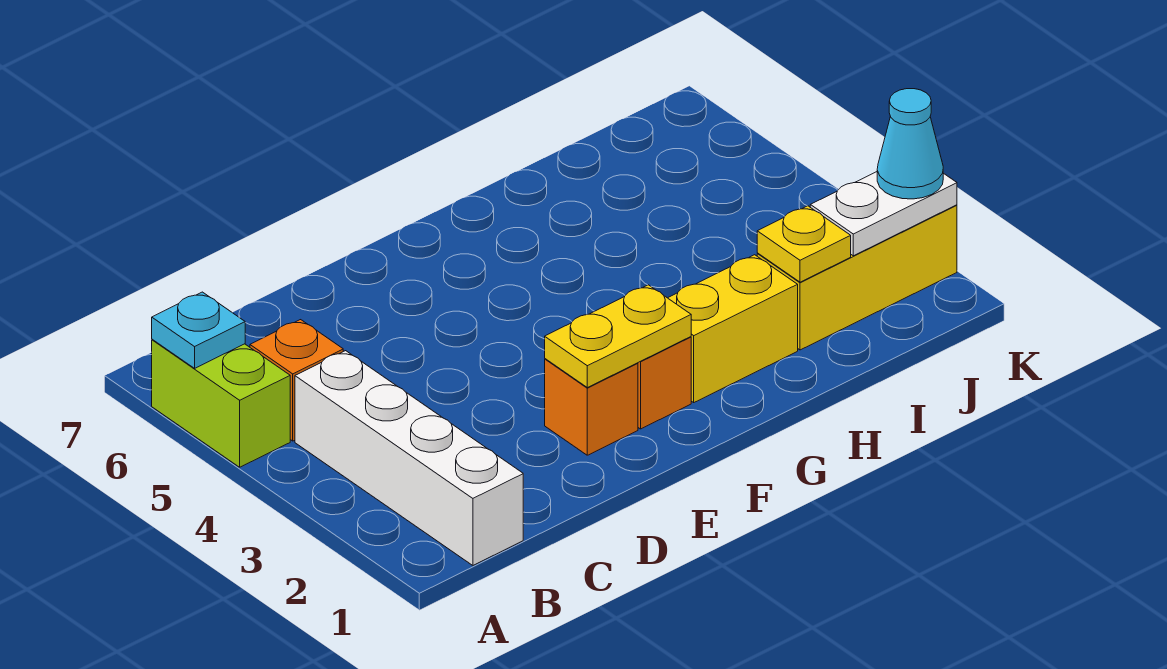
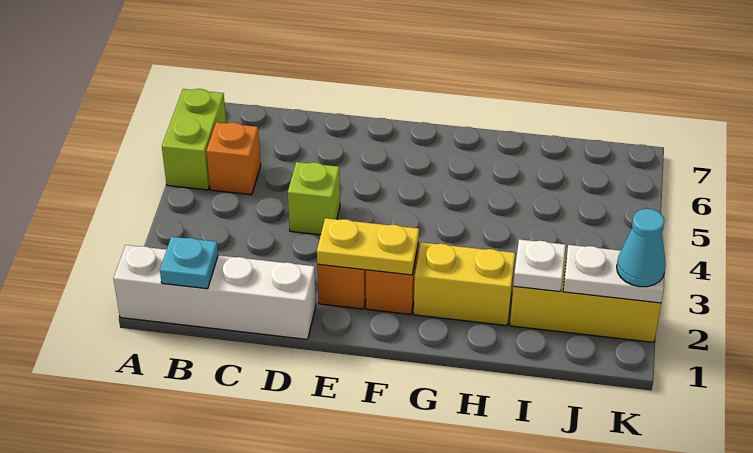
cyan 1x1 plate [152,292,245,368] -> cyan 1x1 plate moved to [160,237,218,289]
white 1x4 brick [295,351,523,565] -> white 1x4 brick turned to [113,245,316,339]
none -> lime 1x1 brick [288,162,340,235]
yellow 1x1 plate [757,206,851,282] -> white 1x1 plate [513,239,566,292]

